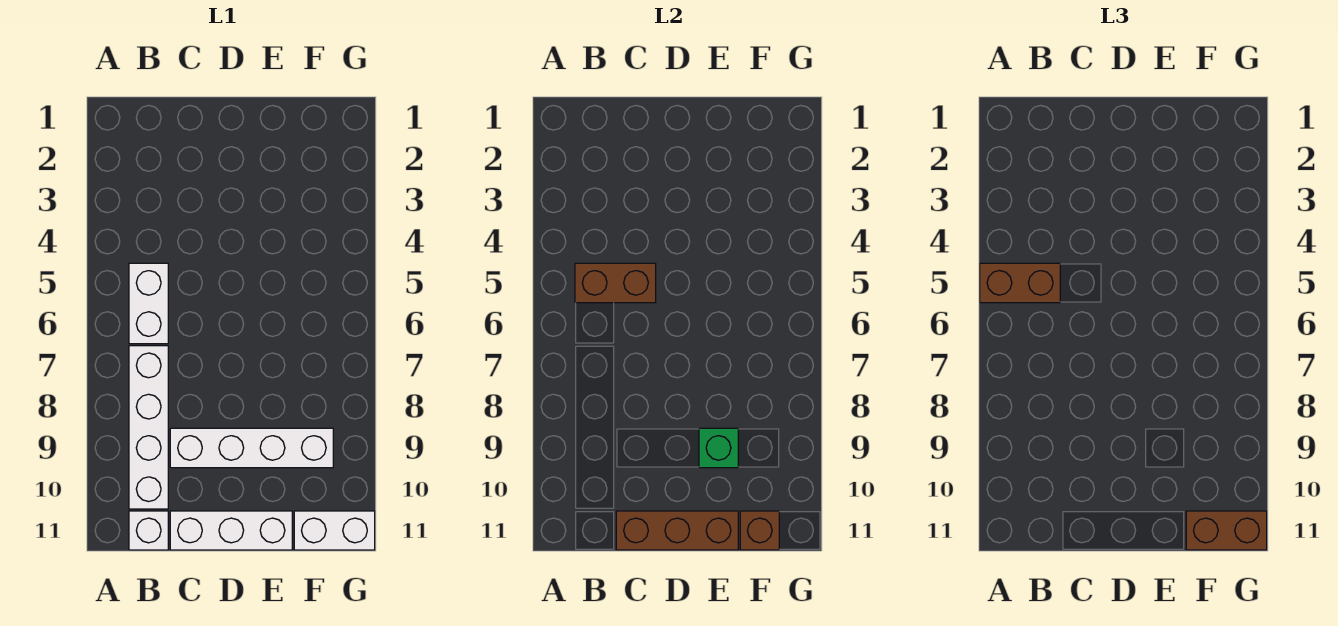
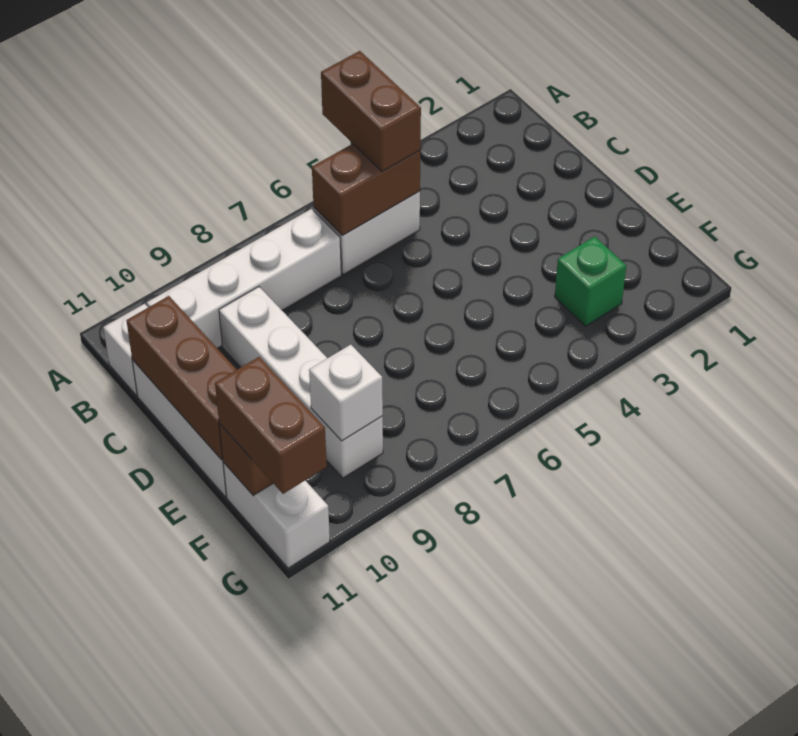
brown 1x2 brick [575,263,656,303] -> brown 1x2 brick turned to [312,144,420,236]
green 1x1 brick [699,428,738,468] -> green 1x1 brick moved to [555,236,626,326]
none -> white 1x1 brick [309,345,383,441]

